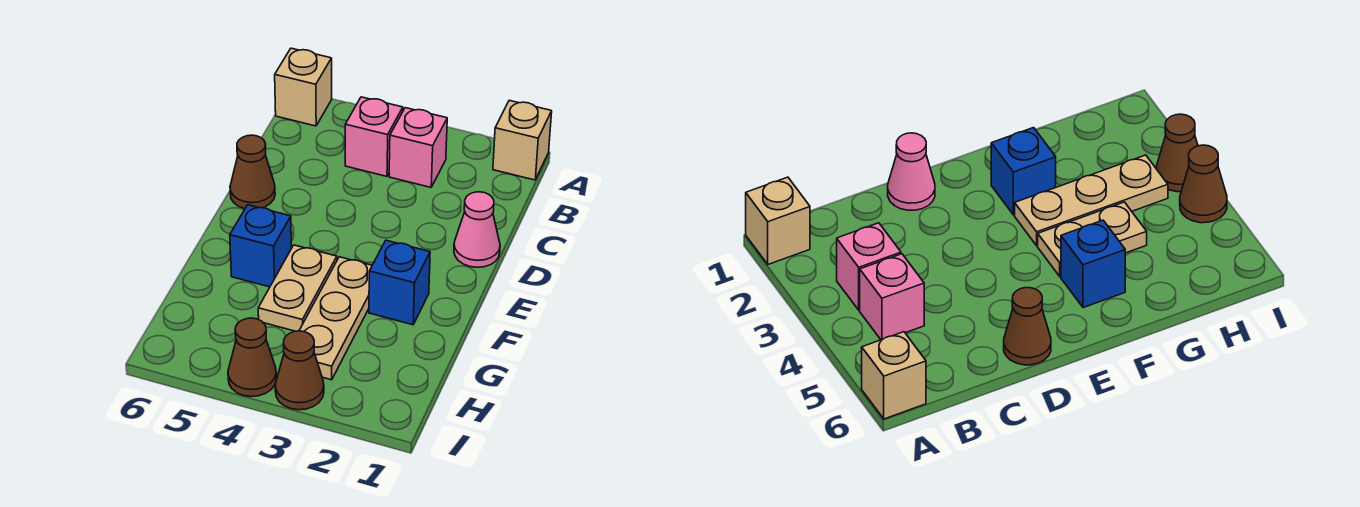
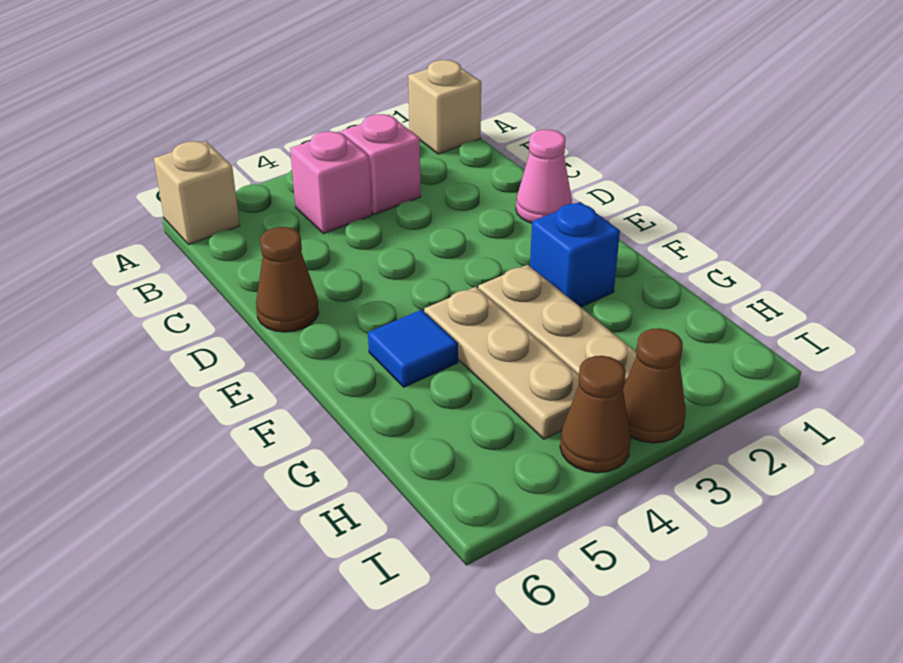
tan 1x2 plate [258,245,337,331] -> tan 1x3 plate [424,287,579,439]
blue 1x1 brick [230,205,291,287] -> blue 1x1 tile [368,310,458,387]

